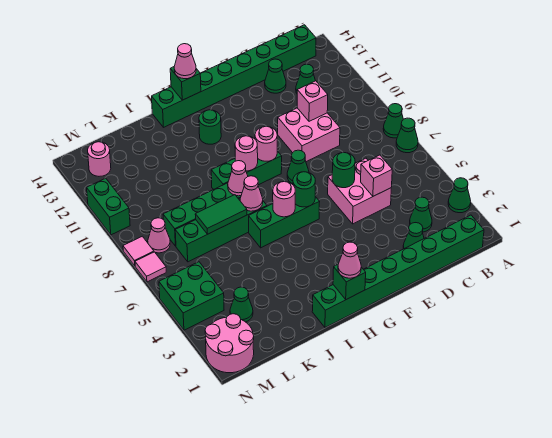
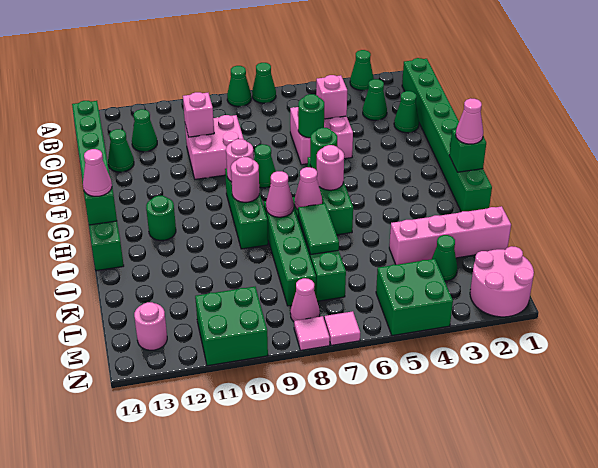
none -> pink 1x4 brick [389,206,511,265]
green 1x2 brick [87,178,130,235] -> green 2x2 brick [195,287,268,366]

